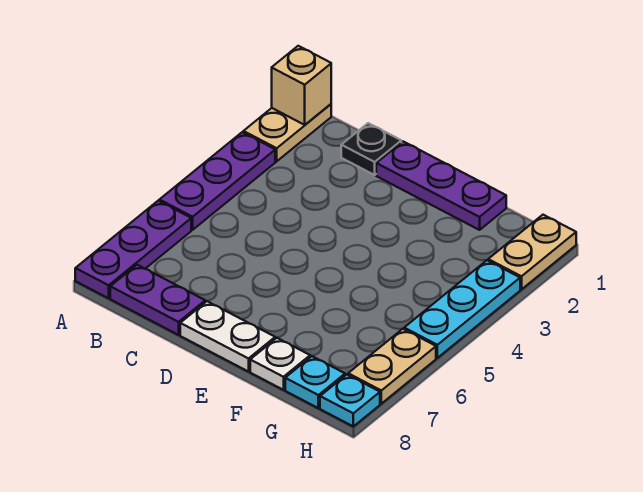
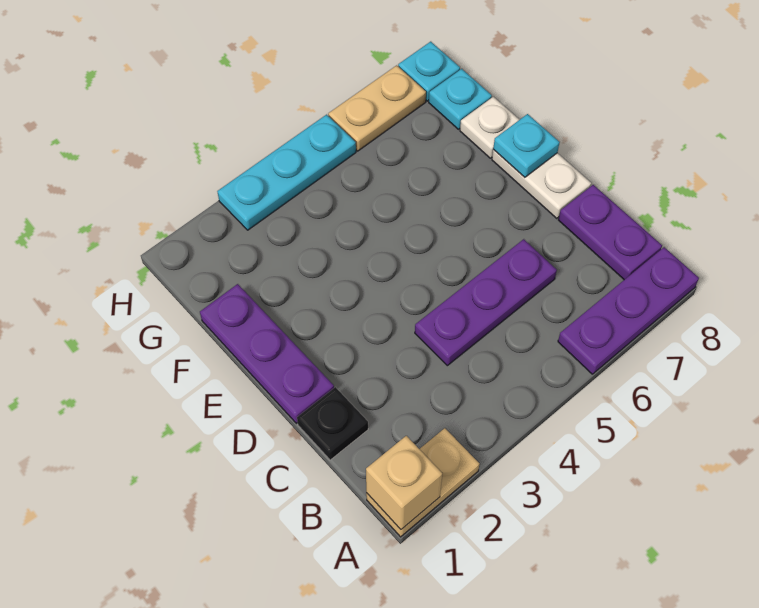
purple 1x3 plate [159,132,275,230] -> purple 1x3 plate moved to [415,239,557,366]
none -> cyan 1x1 plate [493,114,560,177]
tan 1x2 plate [488,215,576,289] -> none

